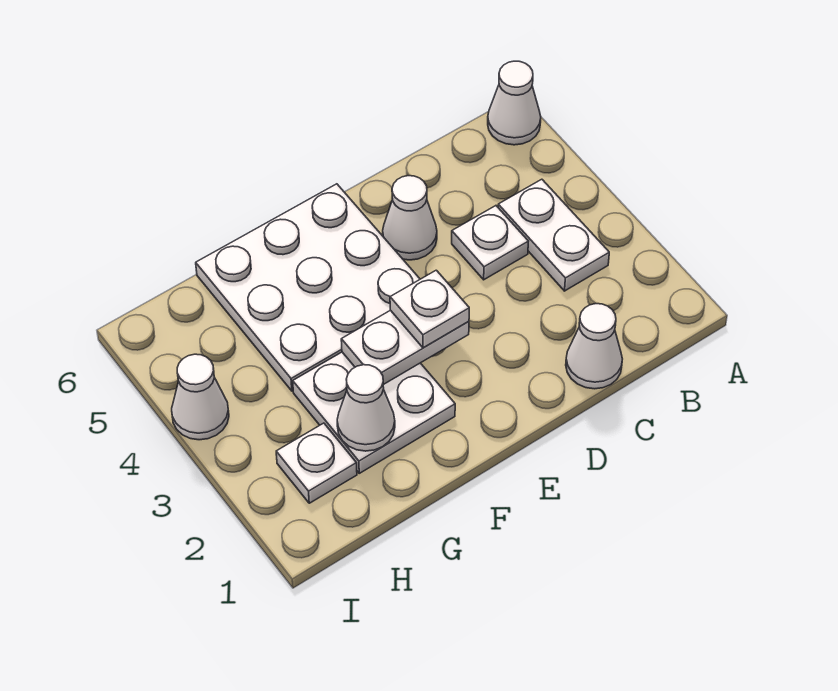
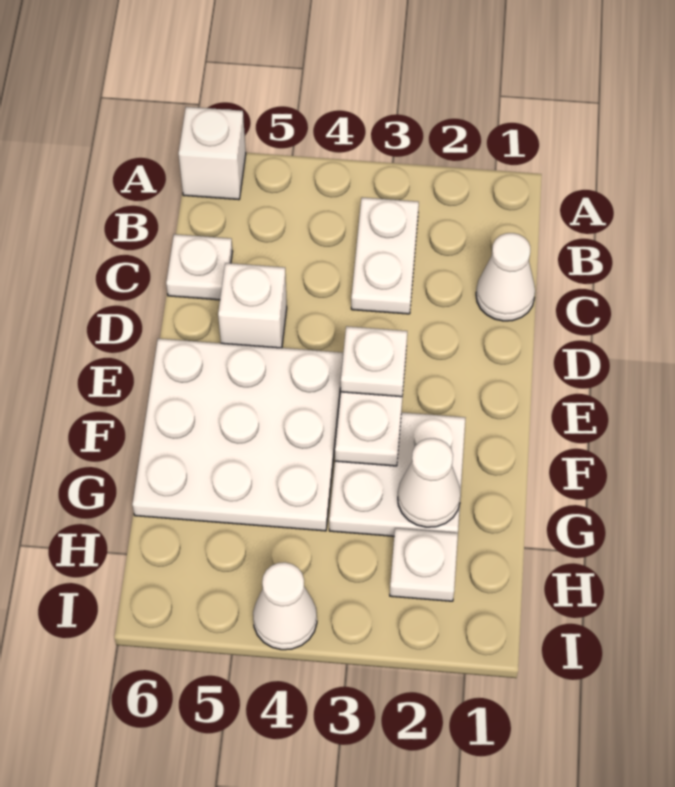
white 1x1 cone [488,61,541,145] -> white 1x1 brick [179,107,246,200]
white 1x2 plate [498,179,609,291] -> white 1x2 plate turned to [351,198,419,314]
white 1x1 plate [452,206,528,280] -> white 1x1 plate moved to [166,234,233,300]
white 1x1 cone [383,176,437,260] -> white 1x1 brick [218,263,287,348]

